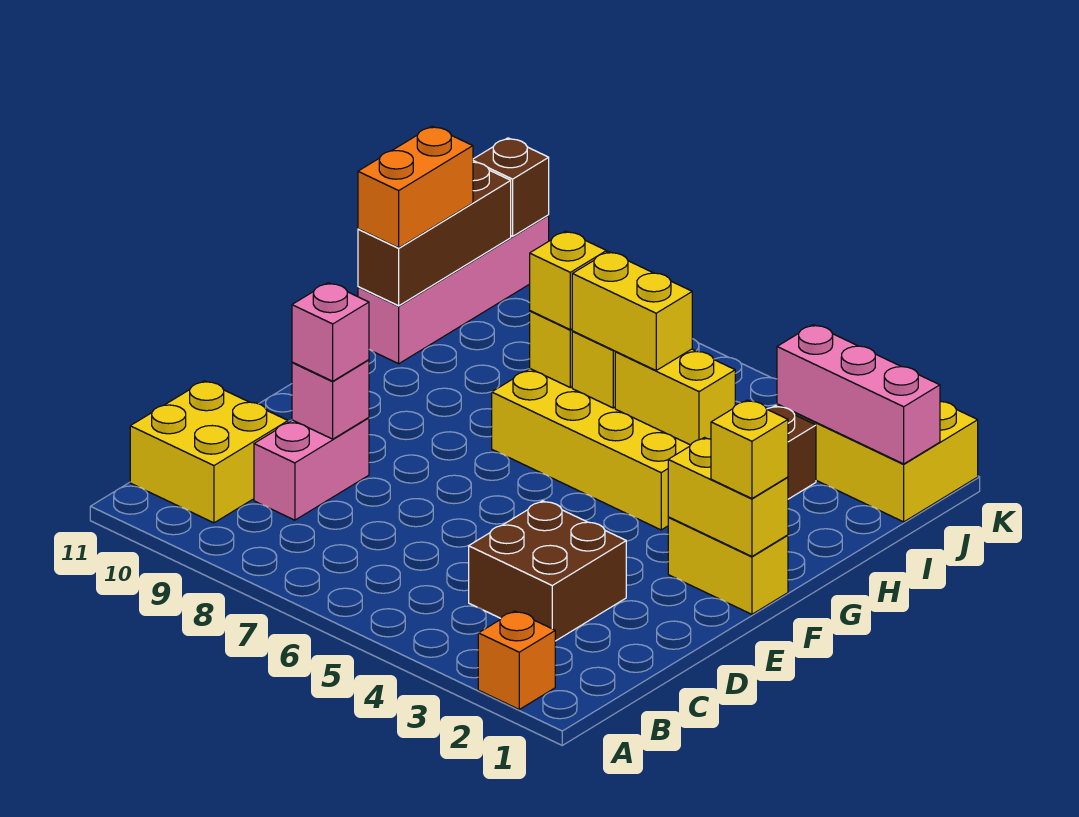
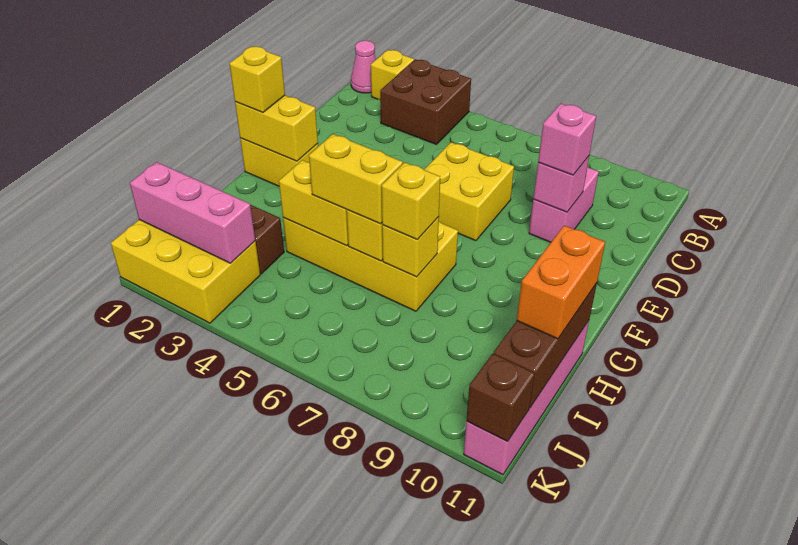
none -> pink 1x1 cone [351,41,376,93]
orange 1x1 brick [478,611,555,709] -> yellow 1x1 brick [371,50,414,100]
yellow 2x2 brick [130,381,288,523] -> yellow 2x2 brick moved to [424,142,514,241]
brown 2x2 brick [469,501,626,641] -> brown 2x2 brick moved to [380,59,471,144]

